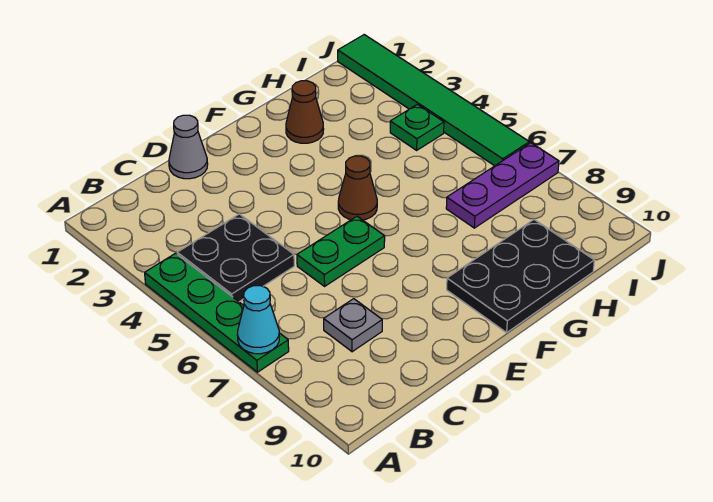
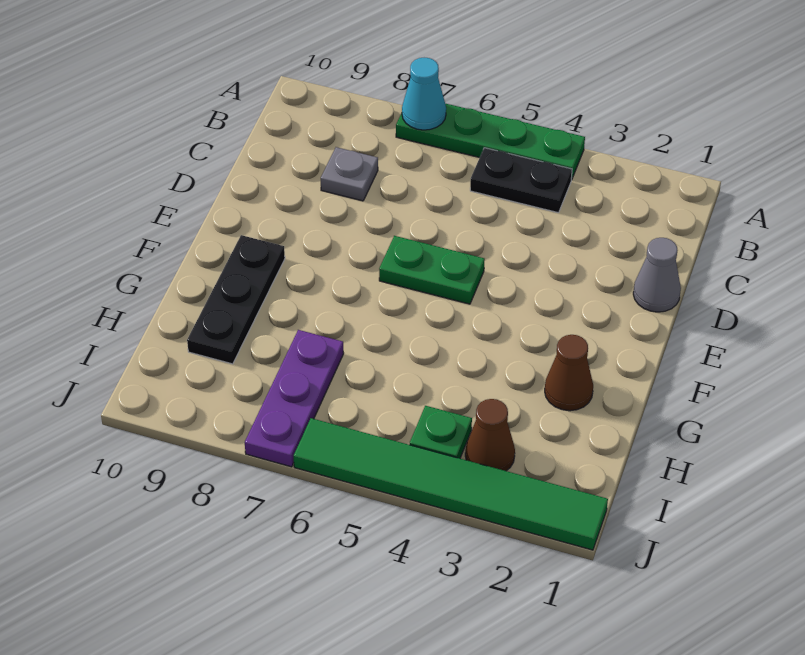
black 2x2 plate [177,214,294,302] -> black 1x2 plate [470,148,572,213]
green 1x2 plate [297,216,385,286] -> green 1x2 plate turned to [379,236,485,304]
brown 1x1 cone [338,156,377,220] -> brown 1x1 cone moved to [465,399,515,471]
black 2x3 plate [447,220,594,333] -> black 1x3 plate [187,235,285,364]

